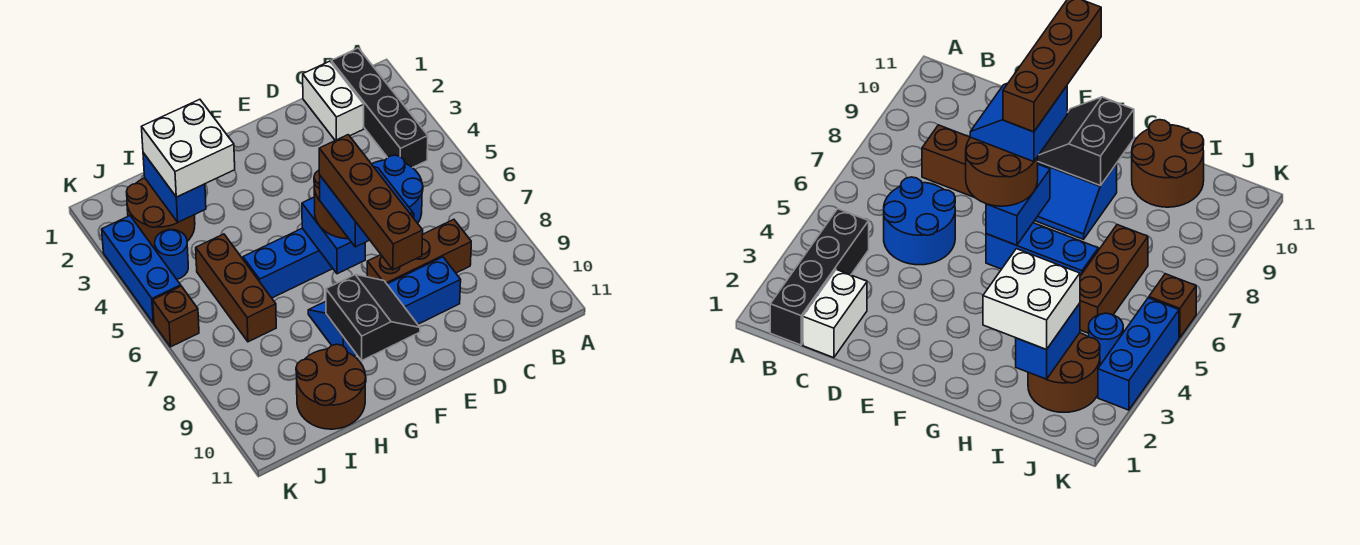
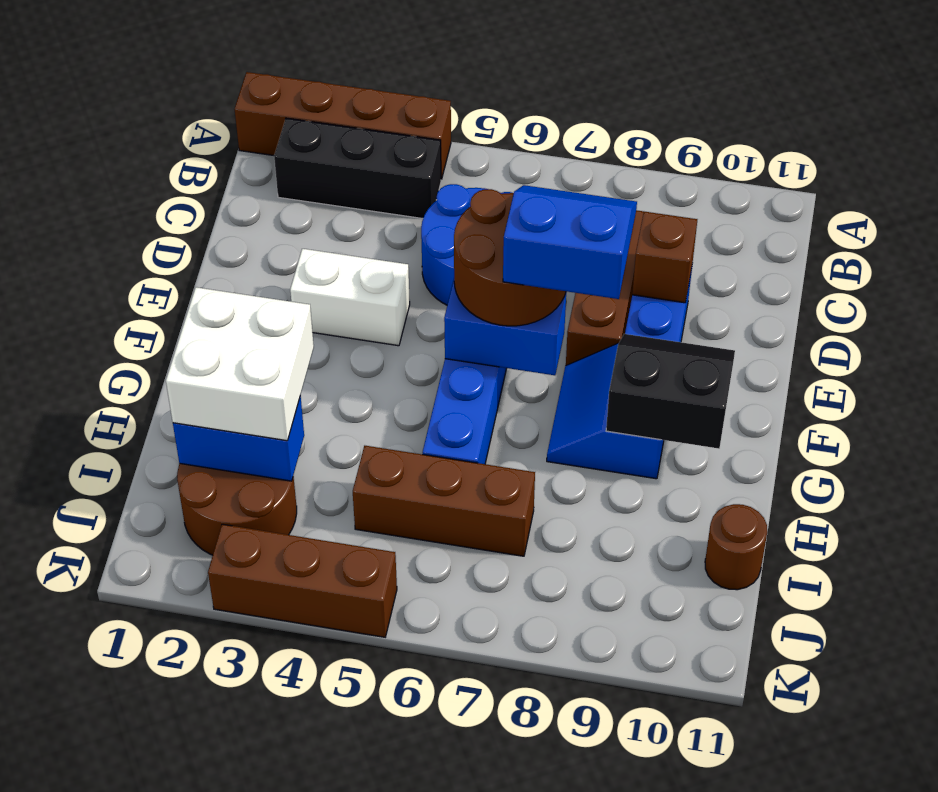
black 1x4 brick [331,48,428,168] -> black 1x3 brick [274,118,441,219]
white 1x2 brick [303,61,364,140] -> white 1x2 brick moved to [290,249,410,346]
brown 1x4 brick [319,135,423,270] -> brown 1x4 brick moved to [235,72,451,179]
brown 2x2 round brick [296,344,366,429] -> brown 1x1 round brick [705,504,767,590]
blue 1x1 round brick [155,230,188,279] -> none
blue 1x3 brick [102,216,181,323] -> brown 1x3 brick [208,524,397,637]
brown 1x1 brick [153,286,199,347] -> brown 1x1 brick moved to [632,212,697,303]

